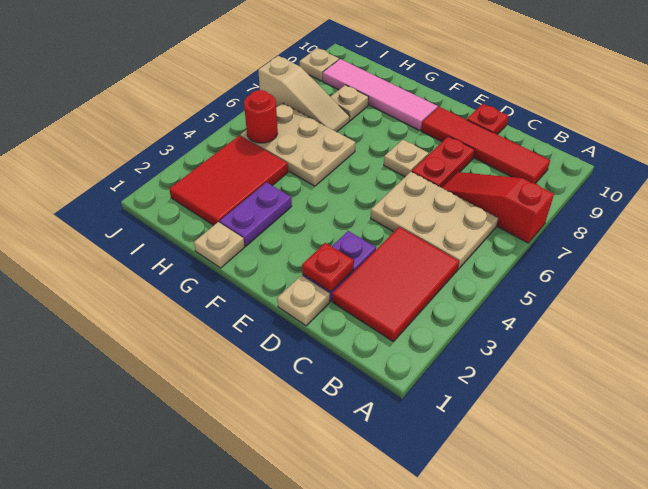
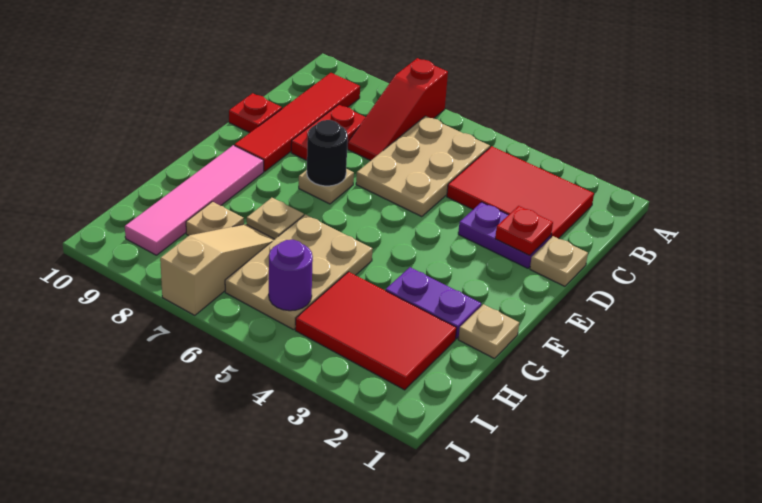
red 1x2 plate [412,136,475,188] -> red 1x2 plate turned to [291,105,365,160]
none -> black 1x1 round brick [307,120,348,186]
red 1x1 round brick [244,90,278,143] -> purple 1x1 round brick [269,240,313,311]
tan 1x1 plate [300,48,339,81] -> tan 1x1 plate moved to [247,198,304,239]

